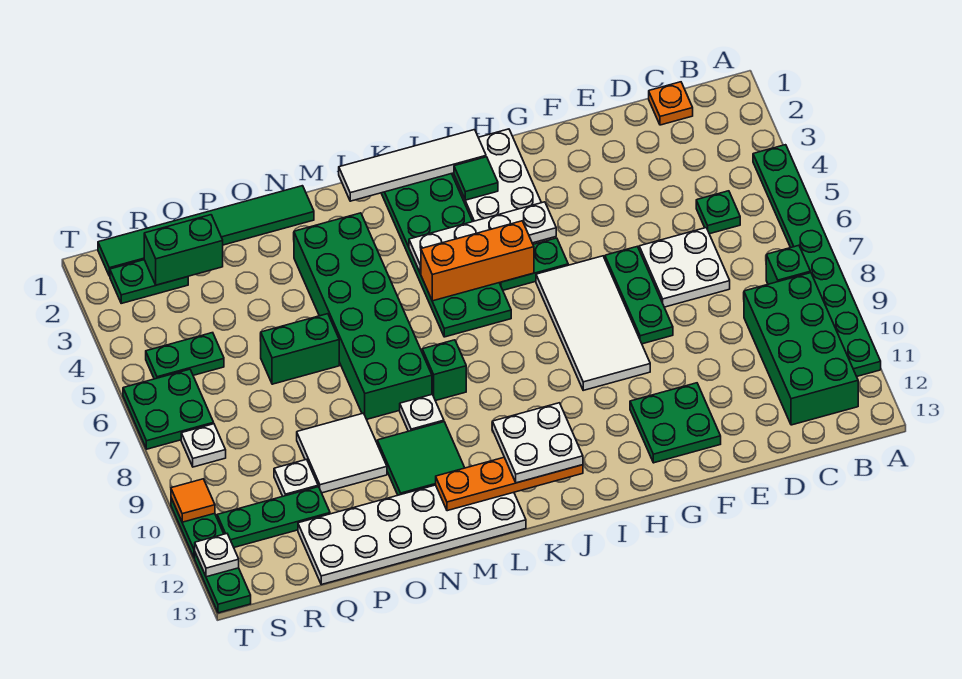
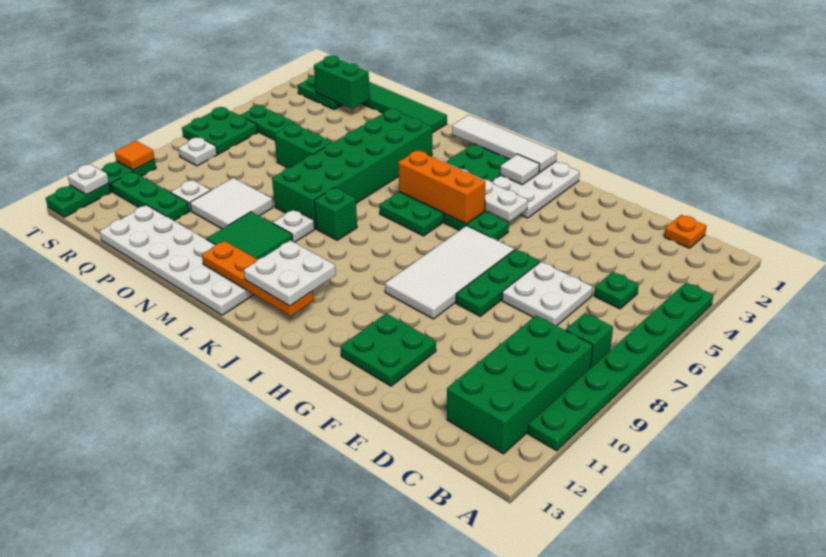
green 1x1 tile [454,157,498,200] -> white 1x1 tile [500,154,540,185]

